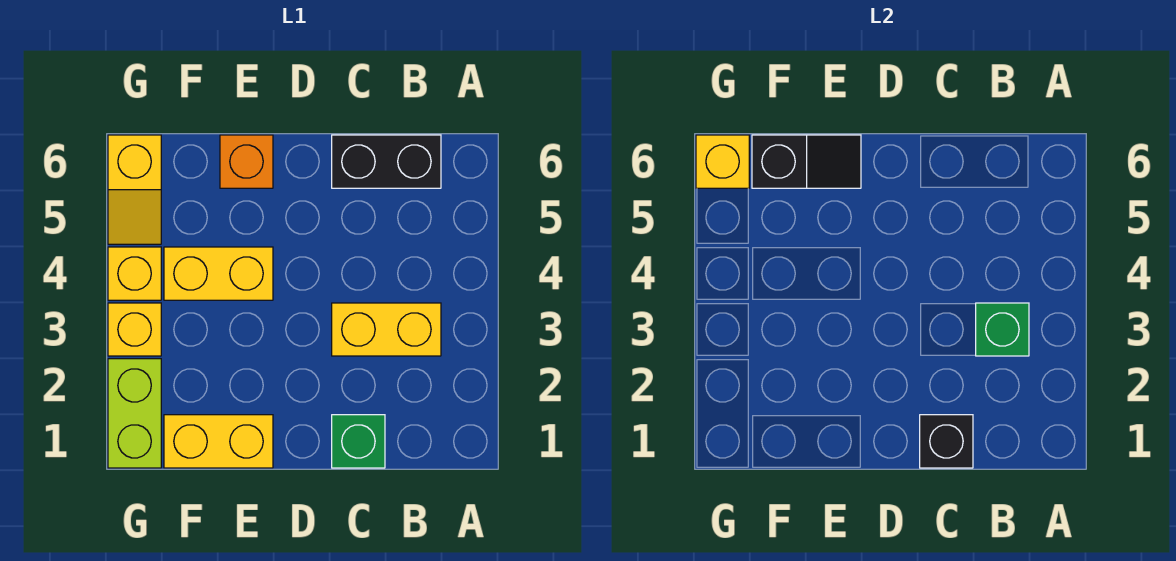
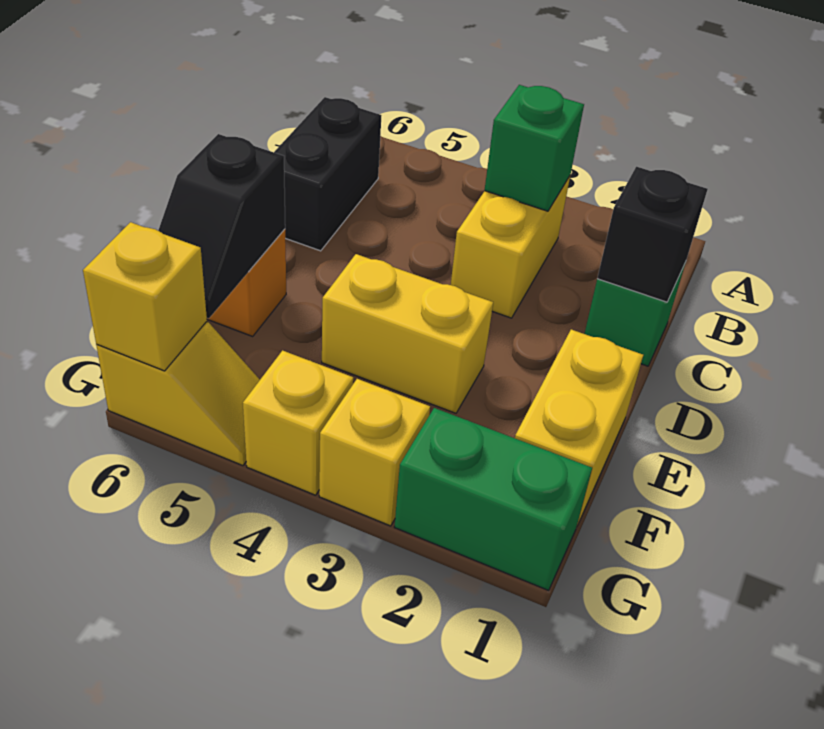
yellow 1x2 brick [164,247,273,300] -> yellow 1x2 brick turned to [322,254,493,413]
black 1x2 slope [752,135,861,188] -> black 1x2 slope turned to [158,134,285,318]
lime 1x2 brick [108,359,161,468] -> green 1x2 brick [394,408,592,590]

